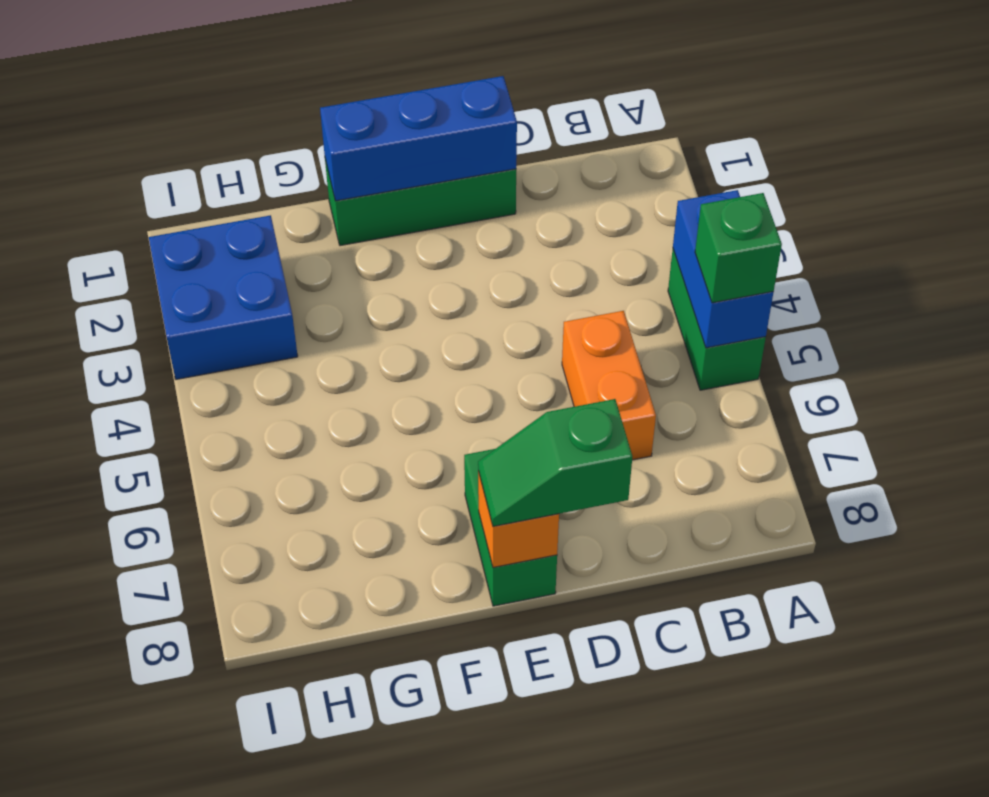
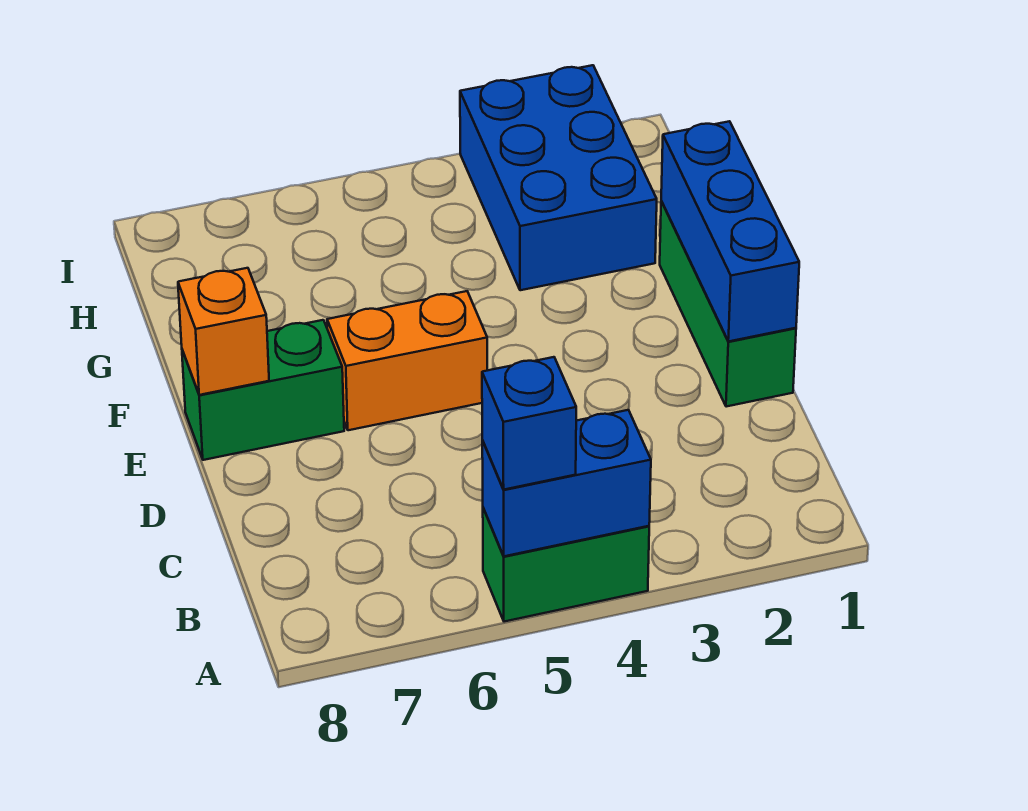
green 1x1 brick [695,193,782,303] -> blue 1x1 brick [482,357,576,490]
orange 1x2 brick [562,311,656,460] -> orange 1x2 brick moved to [327,291,487,430]
green 1x2 slope [478,399,632,526] -> none
blue 2x2 brick [149,215,298,379] -> blue 2x3 brick [460,65,657,290]

